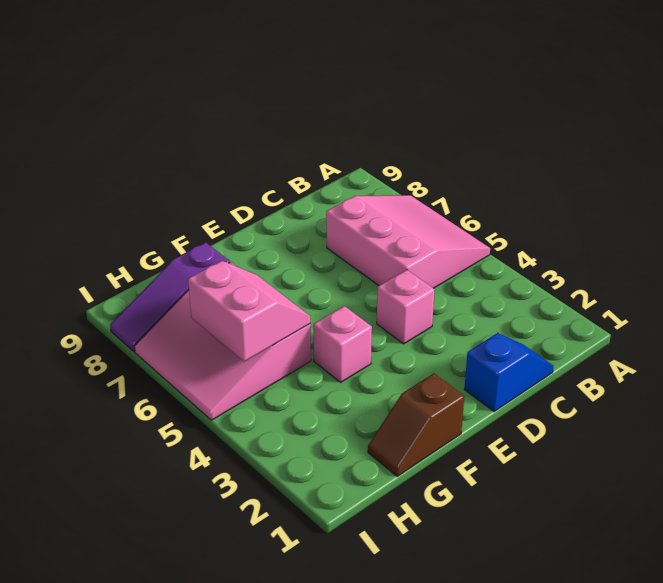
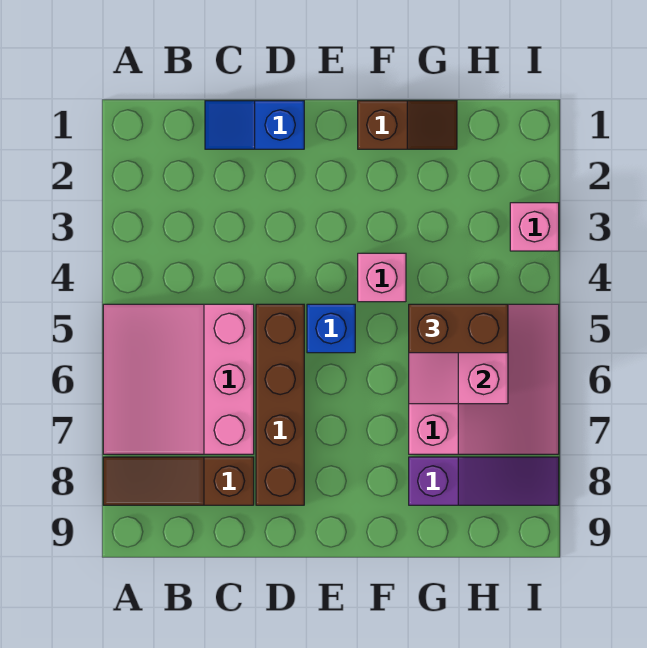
none -> brown 1x3 slope [103,457,254,505]
pink 1x1 brick [377,270,435,344] -> pink 1x1 brick moved to [510,203,559,251]
none -> brown 1x4 brick [256,304,304,505]
none -> blue 1x1 brick [307,304,355,353]
none -> brown 1x2 brick [409,304,508,353]

